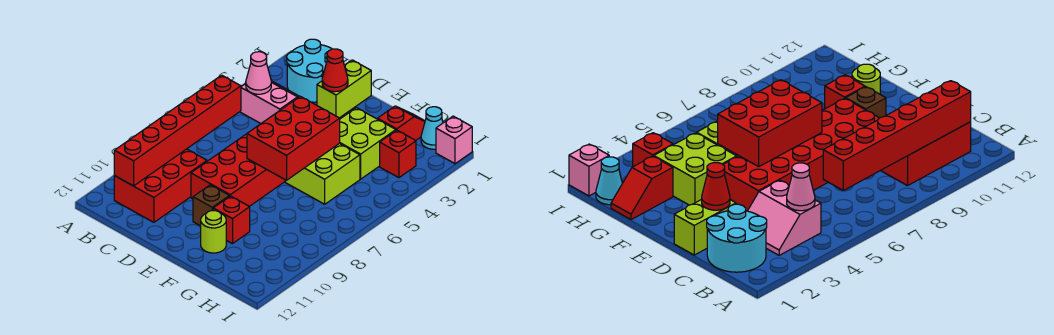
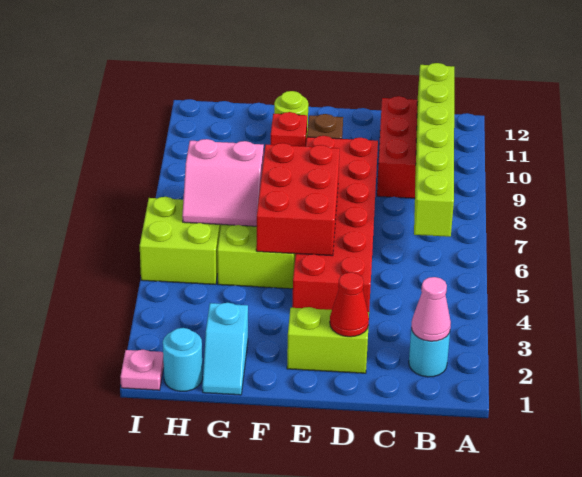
cyan 2x2 round brick [287,39,332,102] -> cyan 1x1 round brick [409,328,450,377]
pink 2x2 slope [240,81,300,123] -> pink 2x2 slope moved to [182,139,264,226]
pink 1x1 cone [246,52,271,94] -> pink 1x1 cone moved to [411,277,451,341]
red 1x6 brick [114,75,241,186] -> lime 1x6 brick [414,63,454,237]
lime 1x2 brick [317,60,371,118] -> lime 1x2 brick turned to [287,307,369,373]
lime 2x2 brick [340,108,396,179] -> lime 2x2 brick moved to [140,197,221,284]
red 1x2 slope [378,106,425,140] -> cyan 1x2 slope [202,303,248,395]
cyan 1x1 cone [421,107,443,149] -> cyan 1x1 round brick [163,328,203,391]
red 1x1 brick [380,130,416,178] -> none
pink 1x1 brick [436,116,472,164] -> pink 1x1 plate [120,350,164,390]

